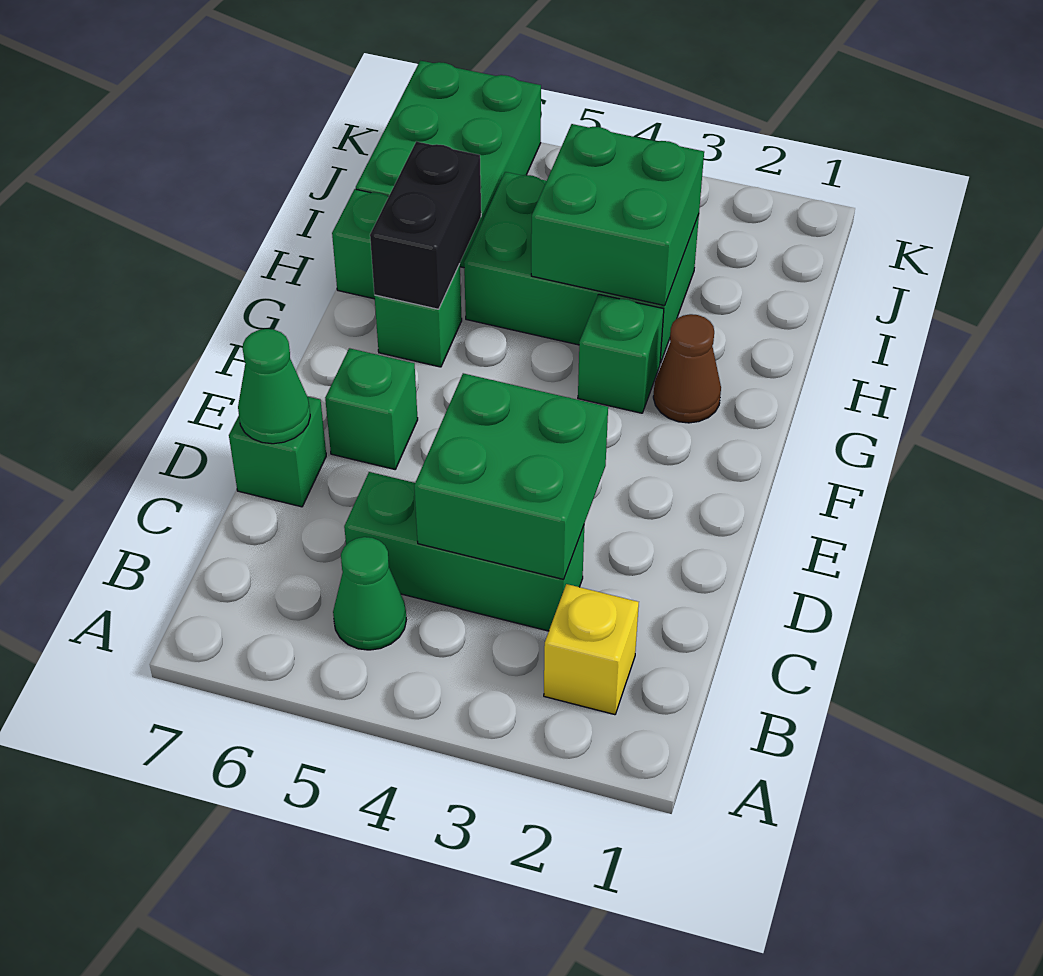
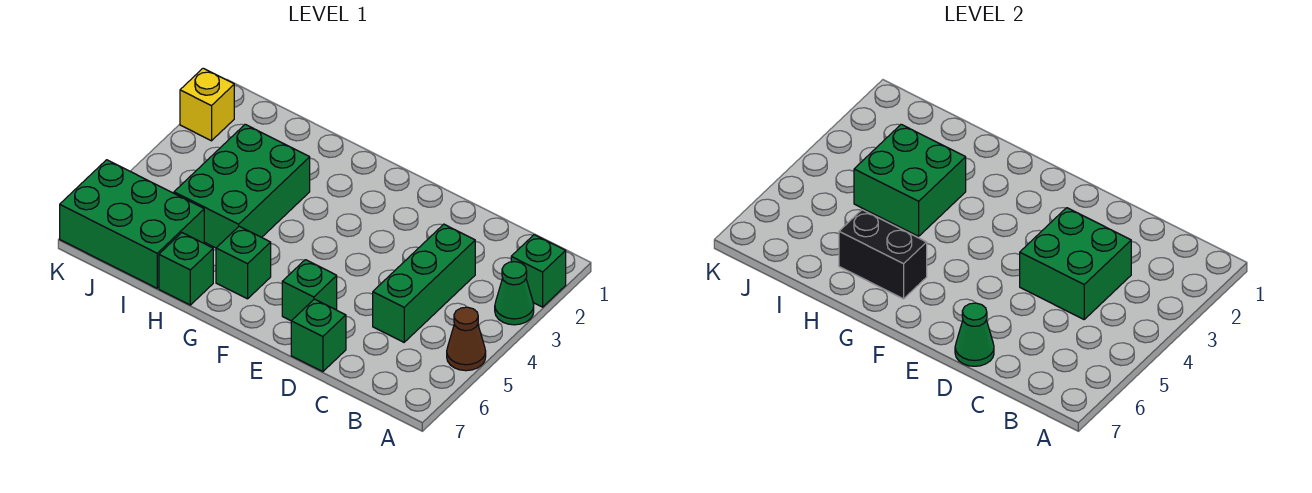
yellow 1x1 brick [544,584,639,715] -> yellow 1x1 brick moved to [180,68,234,141]
green 1x1 cone [333,537,406,650] -> green 1x1 cone moved to [495,262,534,325]
brown 1x1 cone [653,314,721,423] -> brown 1x1 cone moved to [447,307,486,371]
green 1x1 brick [578,294,664,413] -> green 1x1 brick moved to [511,235,566,307]

